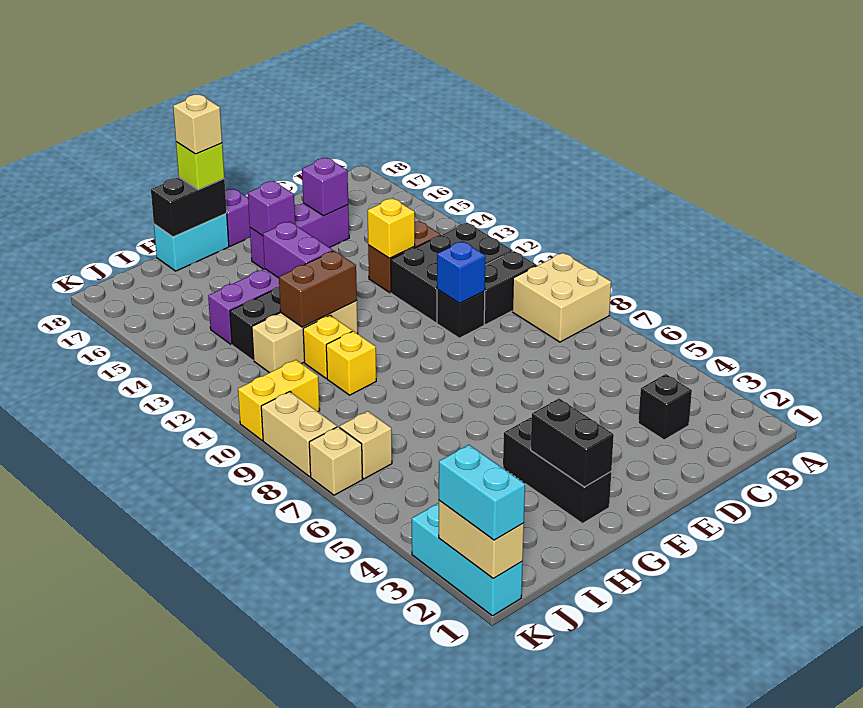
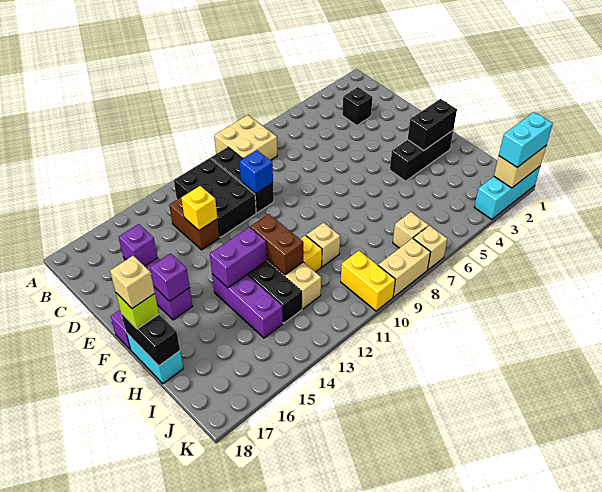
yellow 1x1 brick [326,331,376,395] -> tan 1x1 brick [306,223,340,267]

